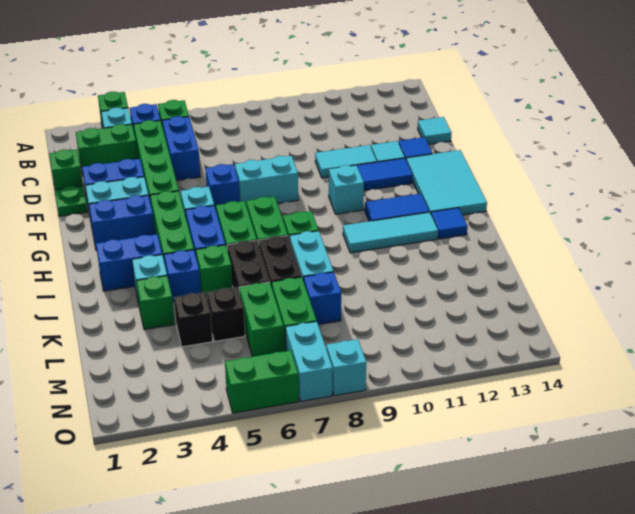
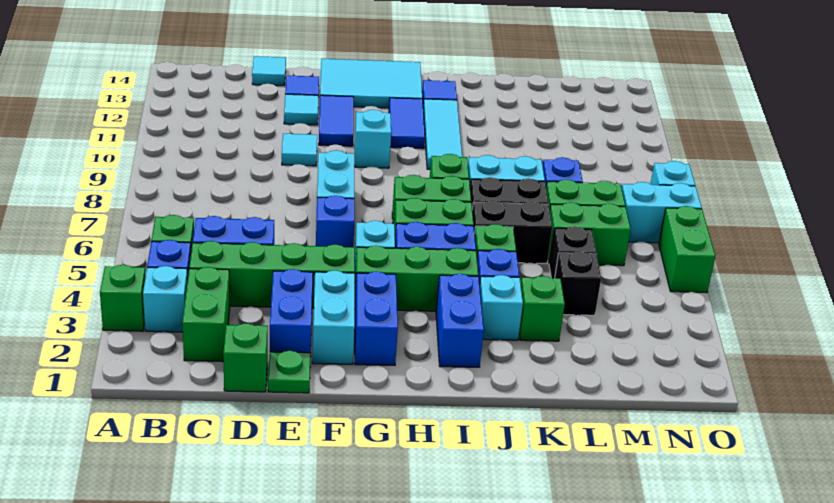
cyan 1x2 tile [315,145,377,178] -> cyan 1x1 tile [282,134,317,166]

